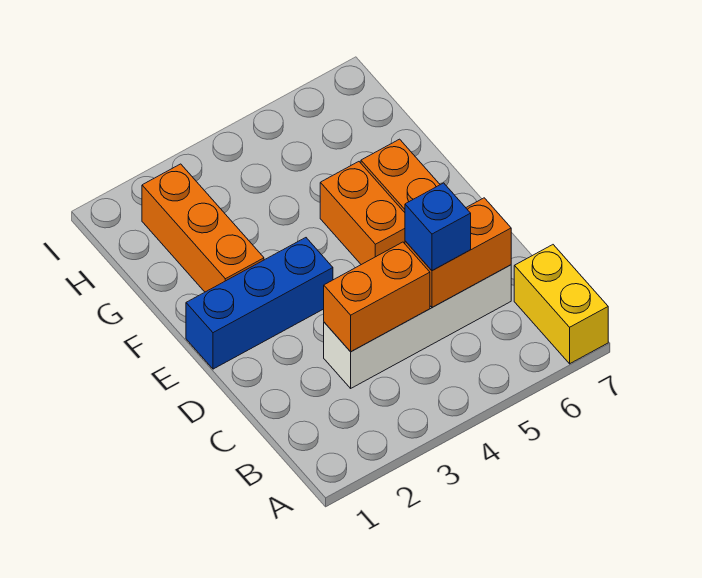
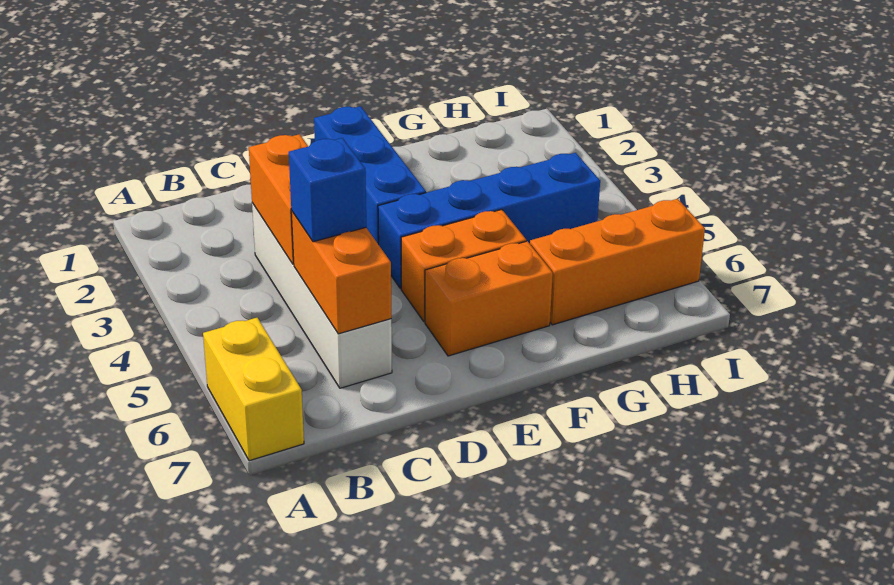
yellow 1x2 brick [514,245,608,364] -> yellow 1x2 brick turned to [203,318,304,461]
none -> blue 1x4 brick [378,153,600,288]
orange 1x3 brick [142,164,264,292] -> orange 1x3 brick moved to [530,199,705,325]

